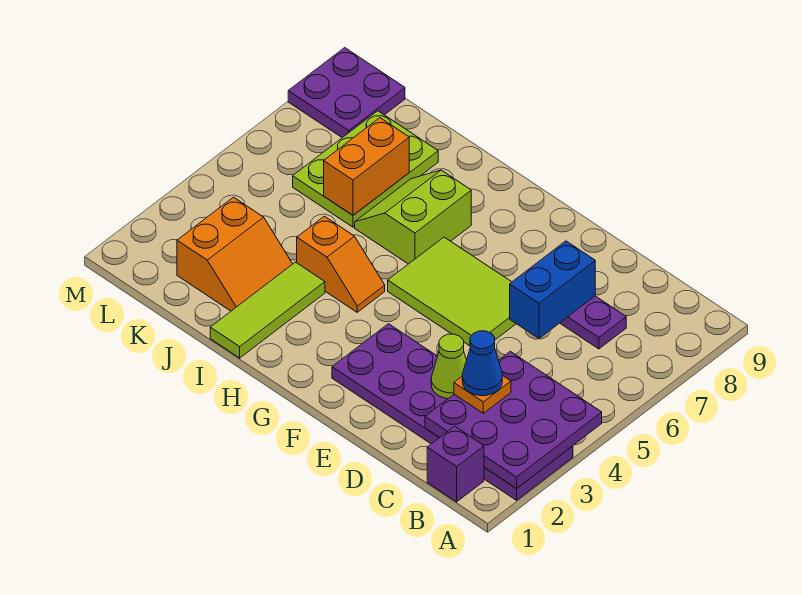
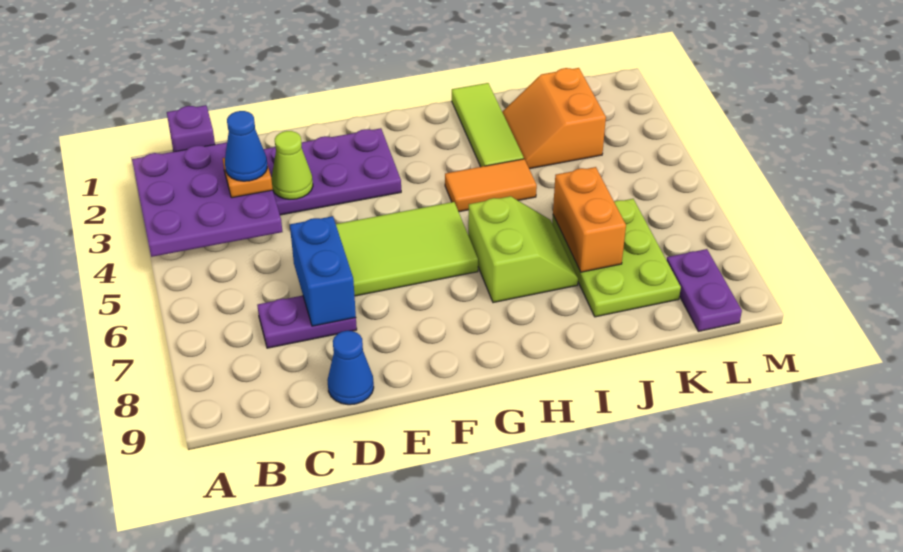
none -> blue 1x1 cone [327,331,374,405]
orange 1x2 slope [297,216,385,312] -> orange 1x2 tile [445,159,537,212]
purple 2x2 plate [288,48,405,138] -> purple 1x2 plate [667,249,742,331]

